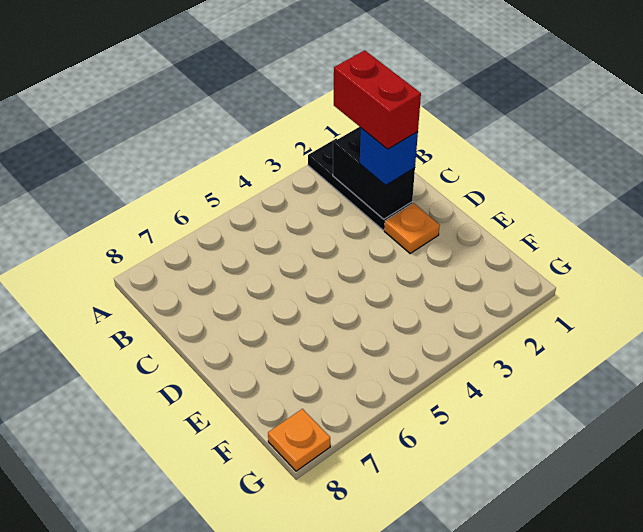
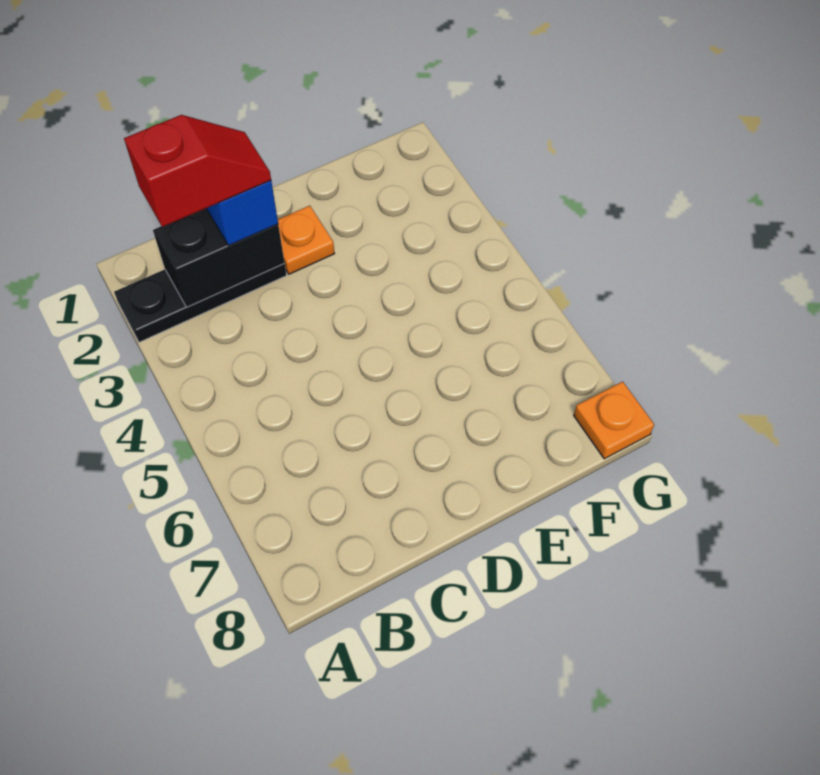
red 1x2 brick [334,50,421,149] -> red 1x2 slope [124,115,271,227]

